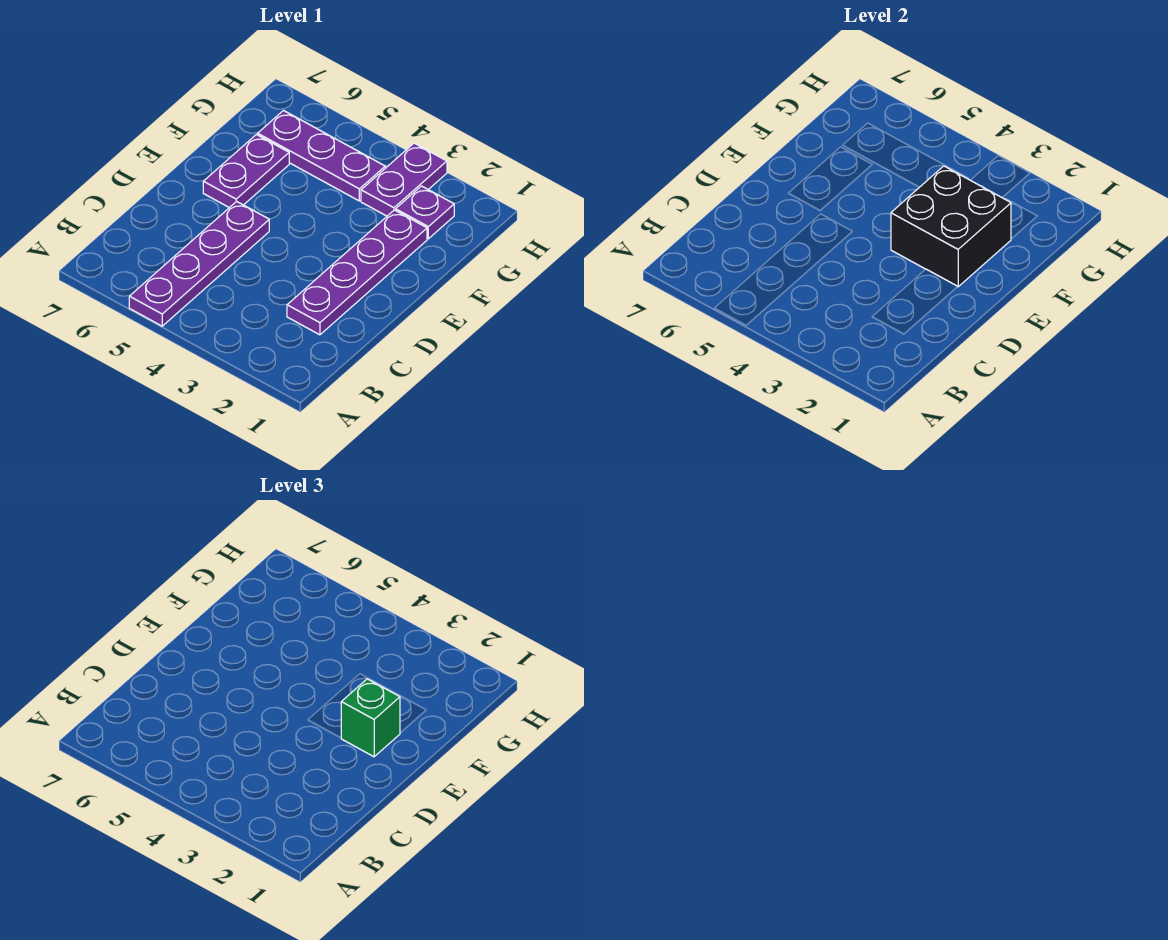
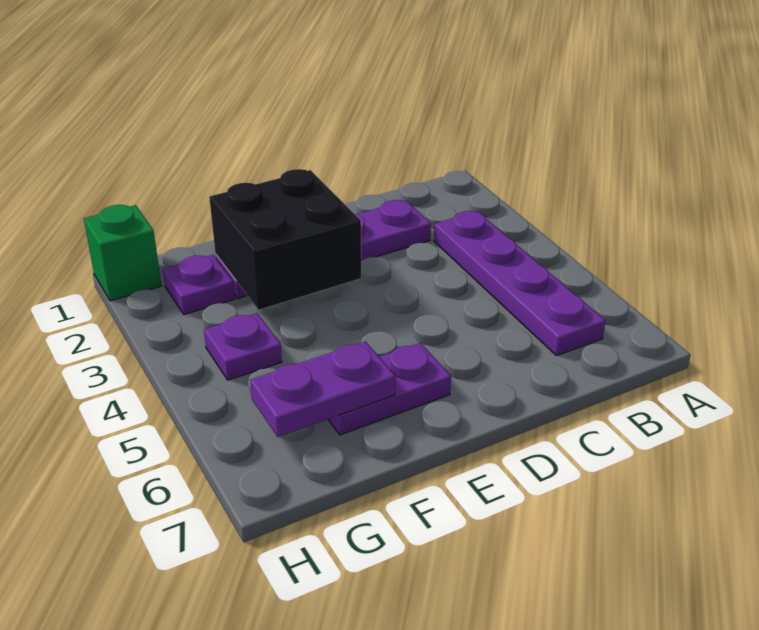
purple 1x4 plate [129,201,269,326] -> purple 1x4 plate turned to [434,211,605,356]
green 1x1 brick [341,679,400,757] -> green 1x1 brick moved to [84,205,162,301]
purple 1x2 plate [361,143,447,216] -> purple 1x2 plate moved to [250,341,395,437]
purple 1x3 plate [258,111,385,201] -> purple 1x1 plate [204,313,282,380]

